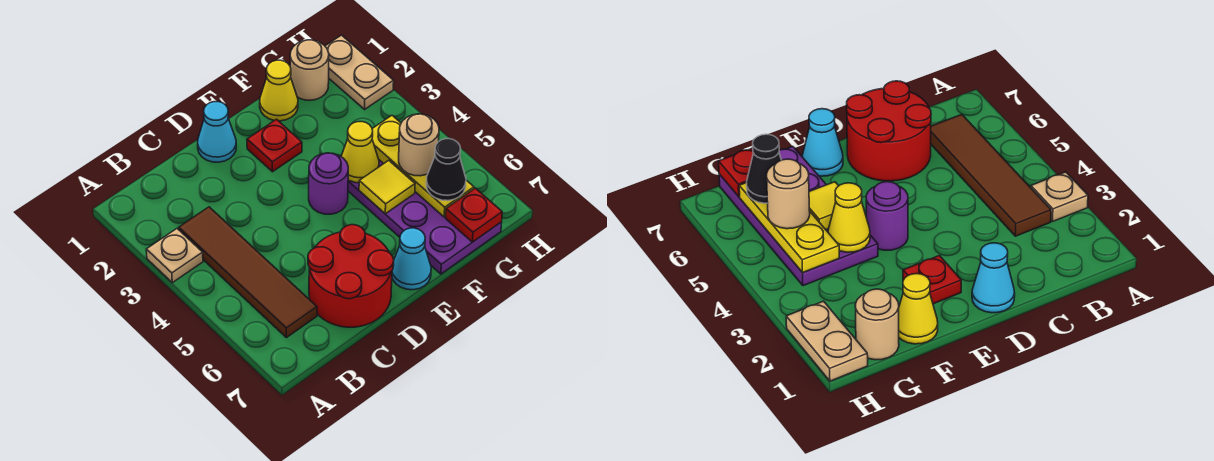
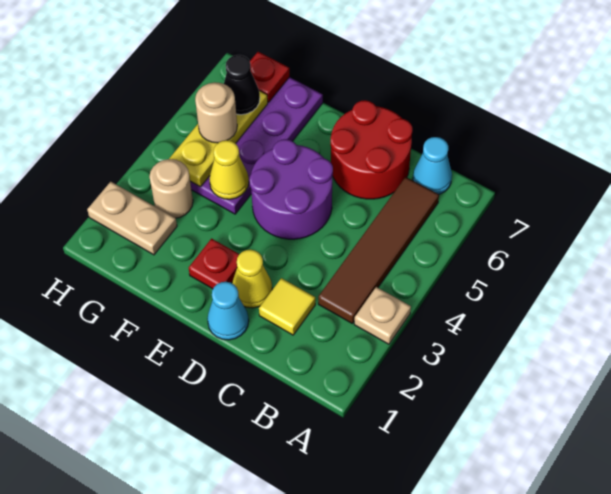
purple 1x1 round brick [309,153,348,214] -> purple 2x2 round brick [249,139,333,239]
cyan 1x1 cone [392,228,431,290] -> cyan 1x1 cone moved to [413,137,452,194]
yellow 1x1 cone [260,60,298,121] -> yellow 1x1 cone moved to [232,250,272,308]
yellow 1x1 tile [359,160,415,214] -> yellow 1x1 tile moved to [259,278,315,335]
tan 1x1 round brick [290,40,329,100] -> tan 1x1 round brick moved to [149,159,193,218]
tan 1x2 plate [325,35,394,109] -> tan 1x2 plate turned to [87,182,177,255]

